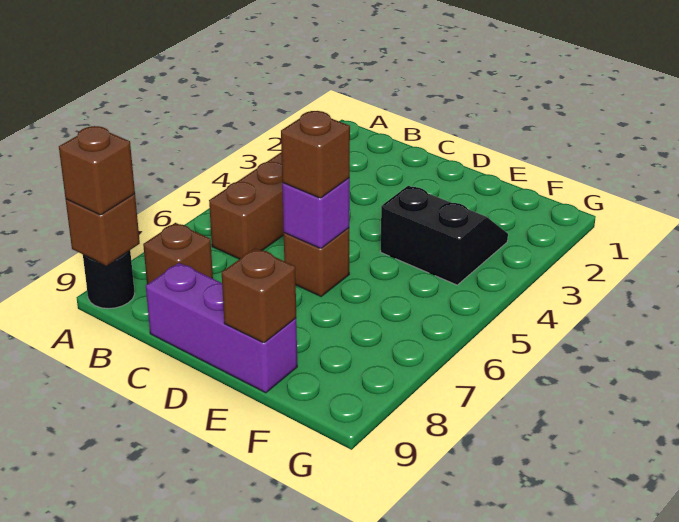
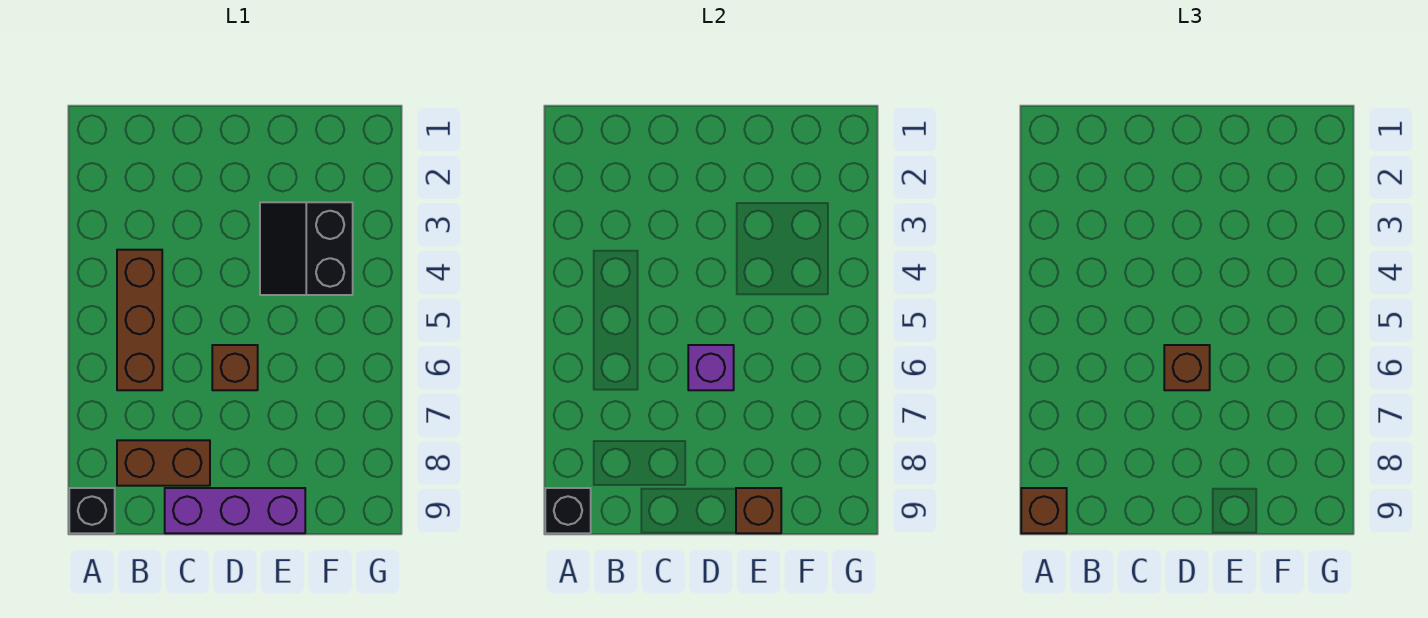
black 1x1 round brick [83,251,135,309] -> black 1x1 brick [69,488,115,533]
brown 1x1 brick [66,194,140,266] -> black 1x1 brick [545,488,591,533]
brown 1x1 brick [143,223,213,284] -> brown 1x2 brick [117,440,210,486]
black 2x2 slope [381,186,508,285] -> black 2x2 slope turned to [260,202,353,295]

